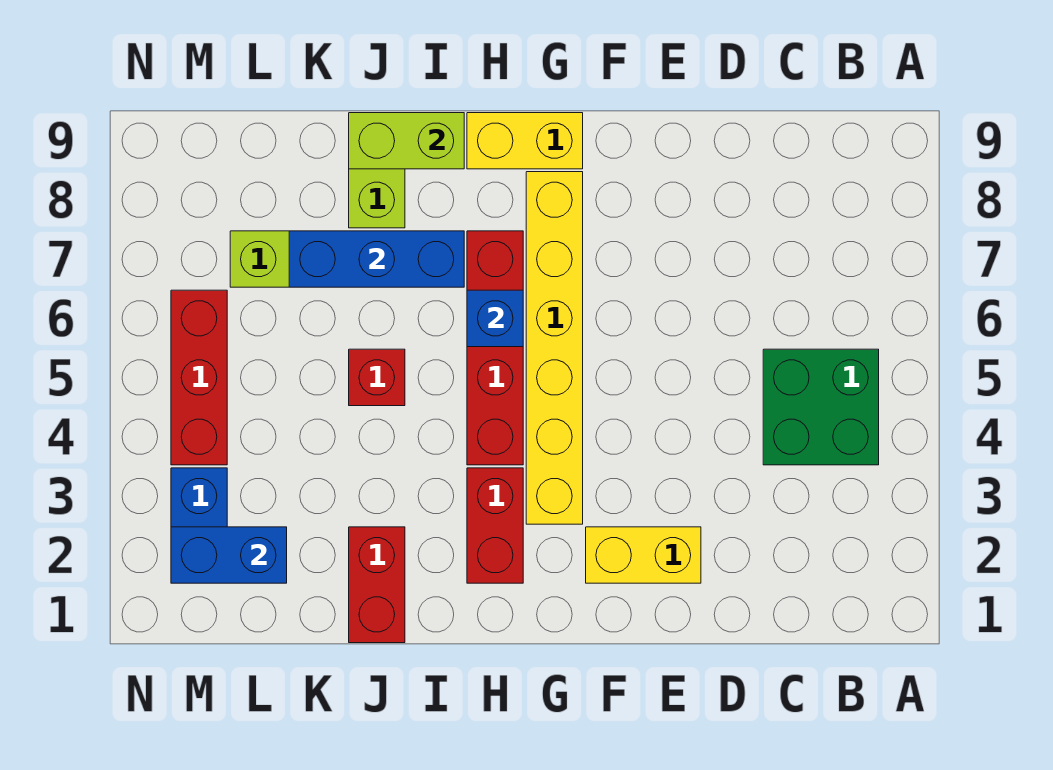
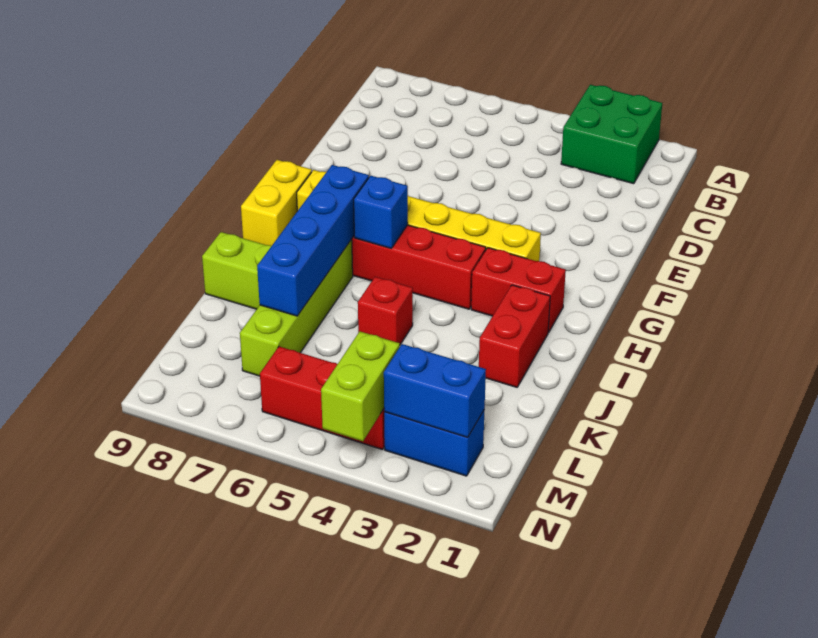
green 2x2 brick [763,349,879,465] -> green 2x2 brick moved to [561,85,662,184]
yellow 1x2 brick [586,527,701,583] -> none
blue 1x3 brick [289,231,464,287] -> blue 1x4 brick [257,165,369,316]
lime 1x2 brick [349,113,464,169] -> lime 1x2 brick moved to [321,332,400,441]
red 1x2 brick [349,527,405,643] -> red 1x2 brick turned to [479,285,550,387]
blue 1x2 brick [171,527,287,583] -> blue 1x2 brick turned to [384,344,486,437]

